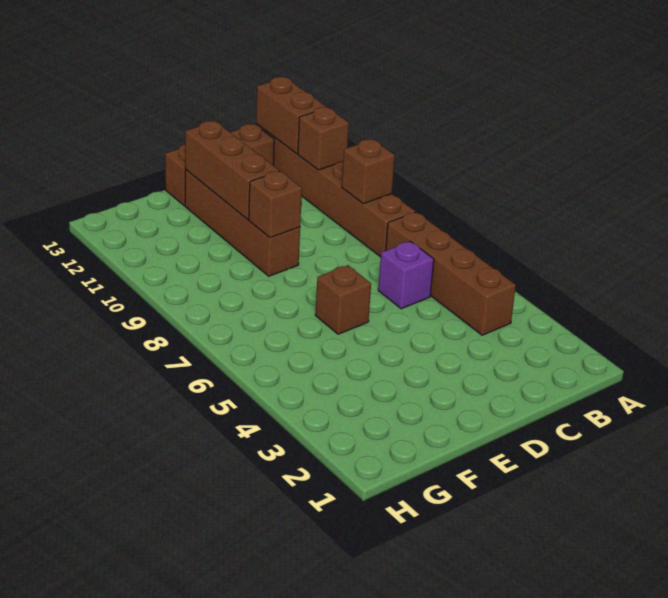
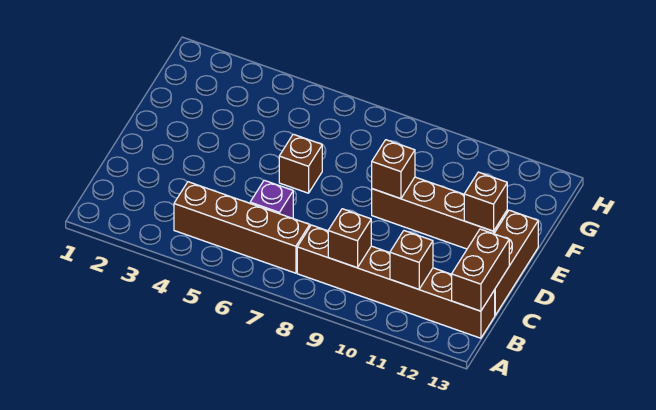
brown 1x2 brick [256,77,327,154] -> brown 1x2 brick turned to [452,229,509,311]
brown 1x3 brick [185,121,279,220] -> brown 1x1 brick [464,172,507,231]

